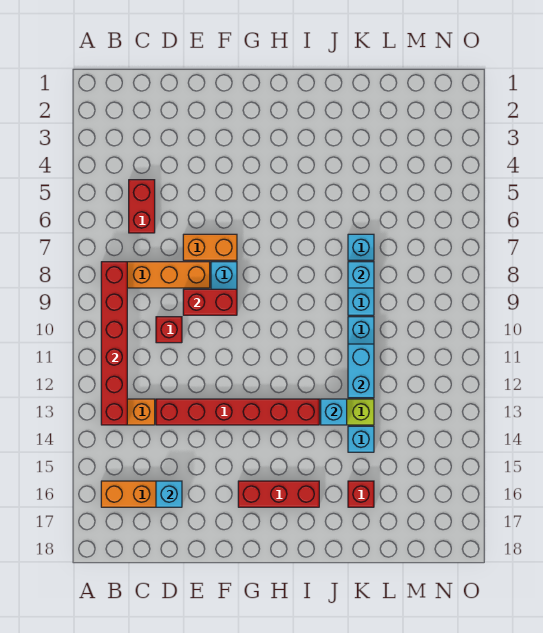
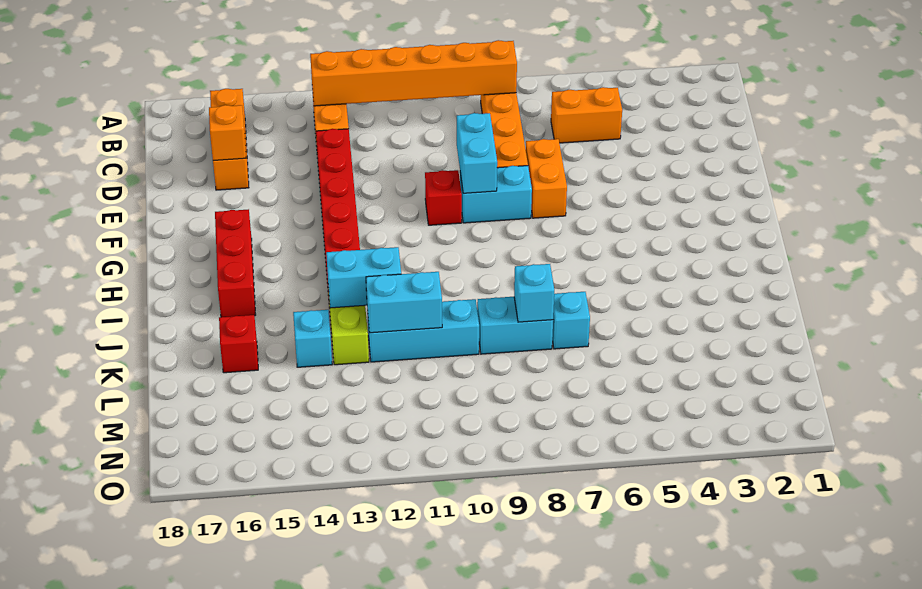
red 1x6 brick [101,262,127,425] -> orange 1x6 brick [310,40,517,106]
red 1x2 brick [129,180,155,233] -> orange 1x2 brick [551,87,622,143]
red 1x1 brick [156,317,182,343] -> red 1x1 brick moved to [425,170,462,225]
cyan 1x1 brick [156,481,182,507] -> orange 1x1 brick [209,105,246,160]
red 1x2 brick [183,289,237,315] -> cyan 1x2 brick [457,113,497,193]
cyan 1x1 brick [321,399,347,425] -> cyan 1x2 brick [326,247,401,308]

